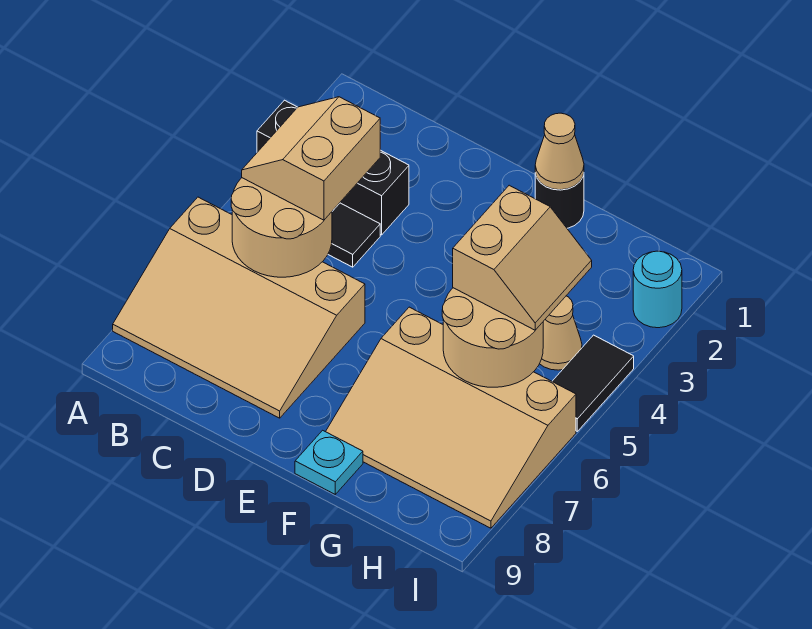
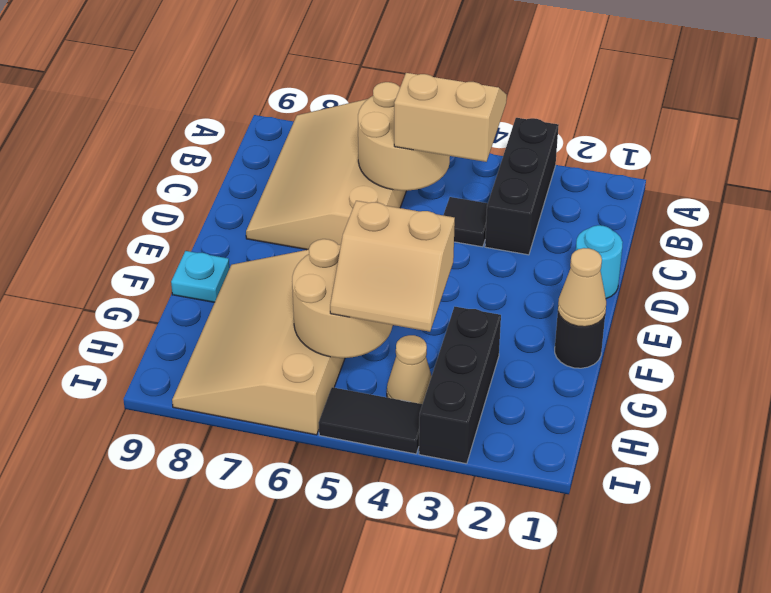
none -> black 1x3 brick [419,307,501,464]
cyan 1x1 round brick [633,251,682,328] -> cyan 1x1 round brick moved to [576,225,623,299]

